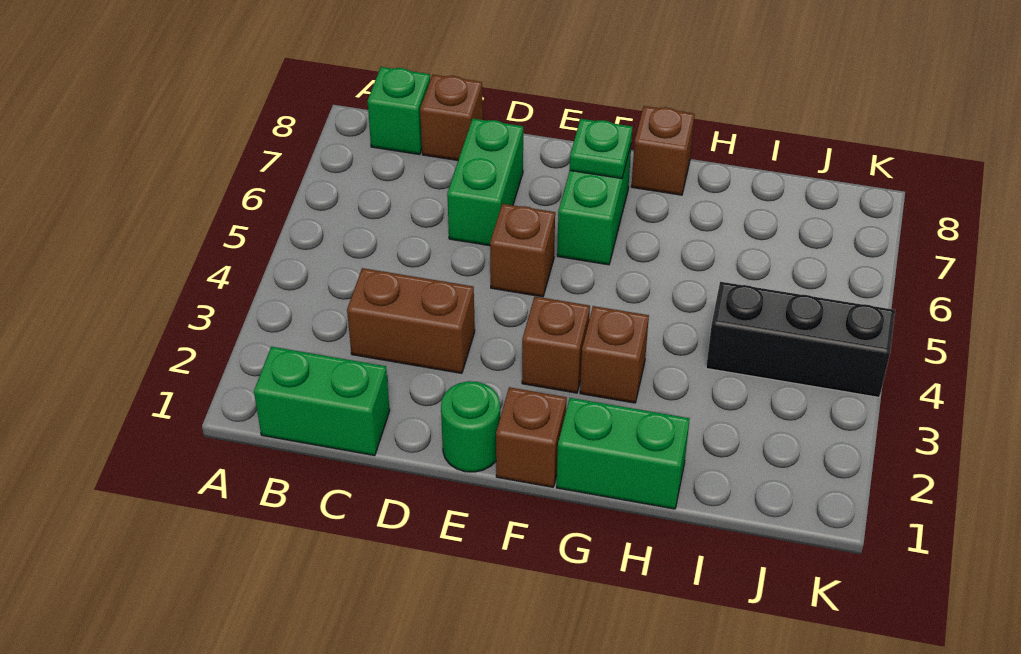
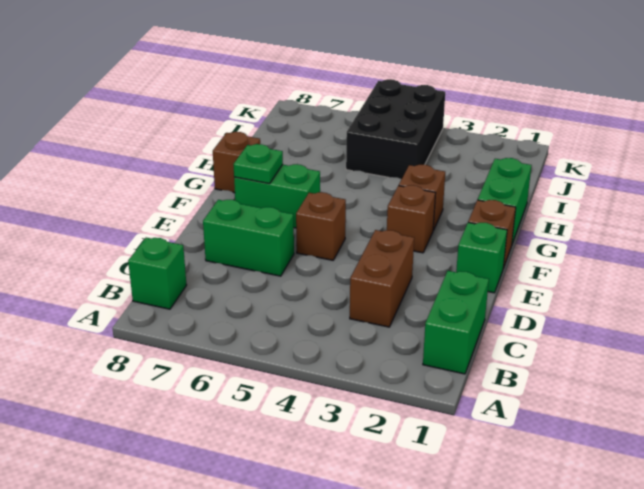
brown 1x1 brick [420,75,483,160] -> none
green 1x1 round brick [441,381,500,472] -> green 1x1 brick [456,222,507,293]
black 1x3 brick [706,282,895,397] -> black 2x3 brick [346,79,445,179]

